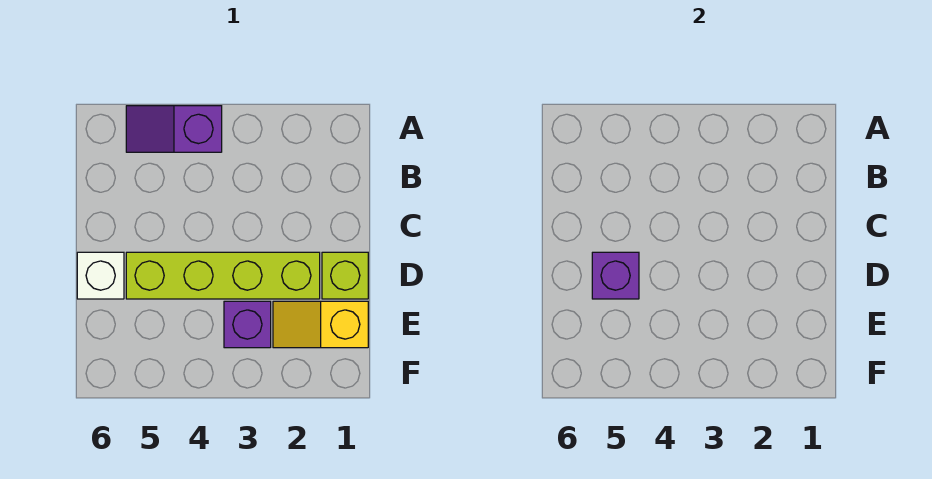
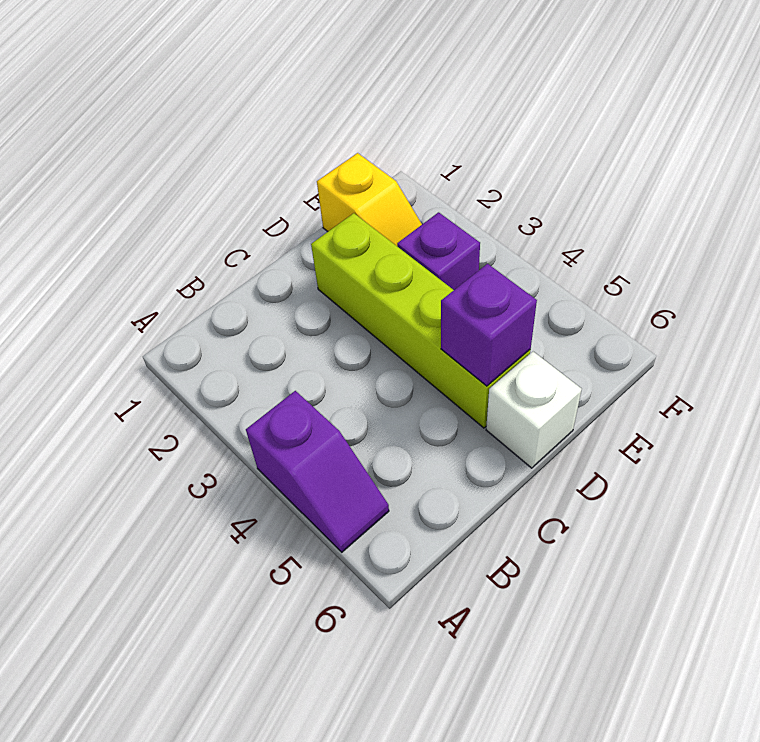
lime 1x1 brick [322,252,368,299] -> none

